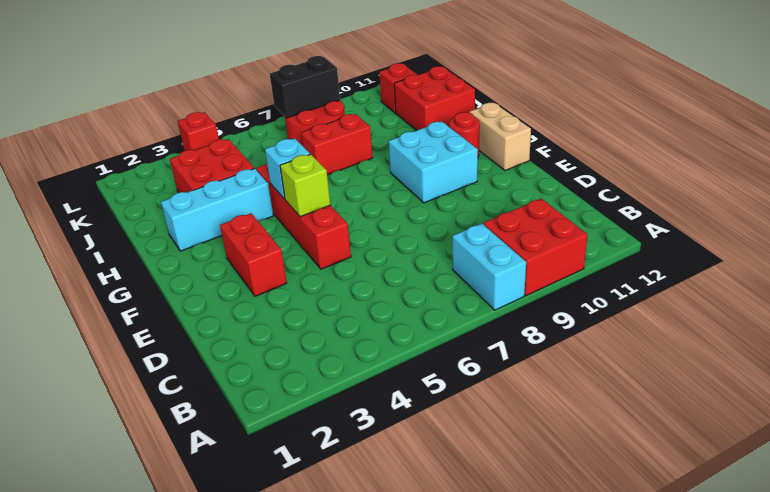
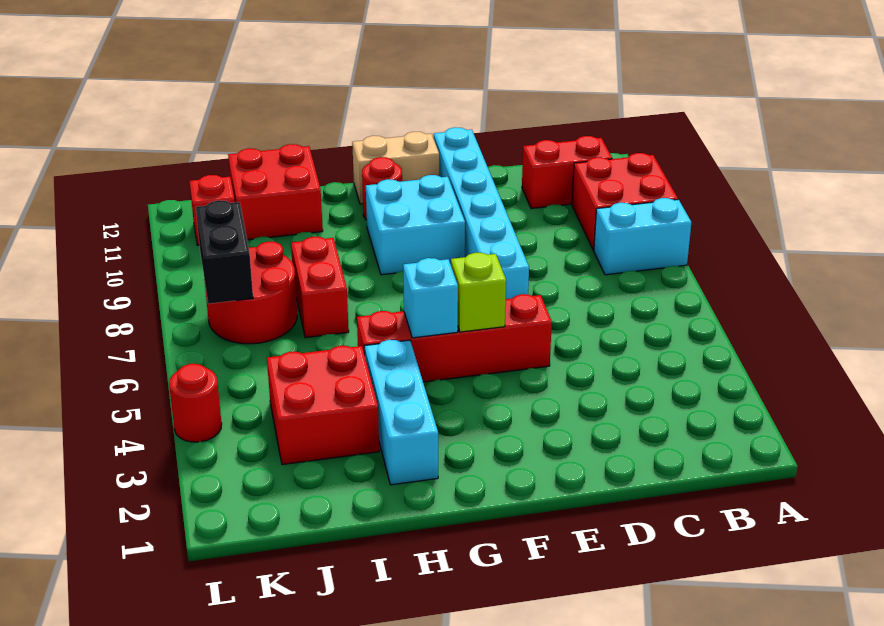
red 1x2 brick [220,213,287,296] -> red 1x2 brick moved to [522,136,612,209]
none -> cyan 1x6 brick [434,127,529,299]
red 1x1 brick [178,112,219,151] -> red 1x1 round brick [169,364,222,442]

